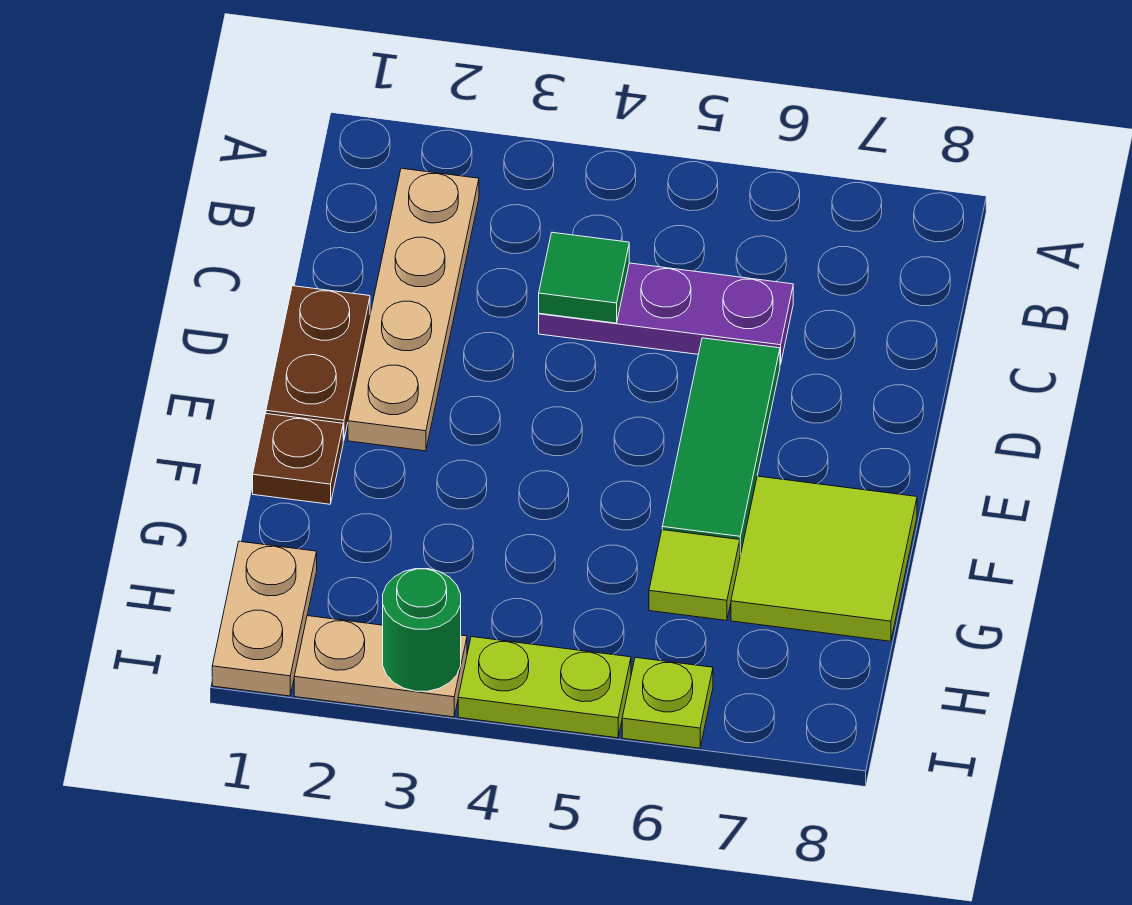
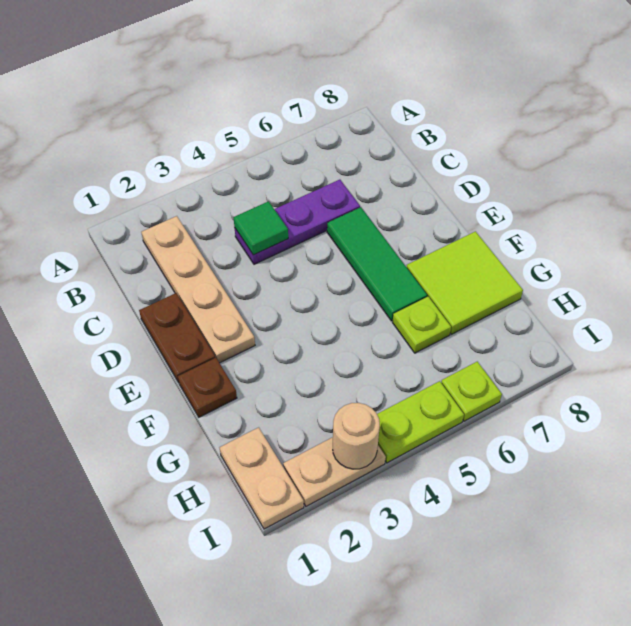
lime 1x1 tile [649,530,740,621] -> lime 1x1 plate [393,297,451,353]
green 1x1 round brick [383,569,461,691] -> tan 1x1 round brick [333,403,380,469]

